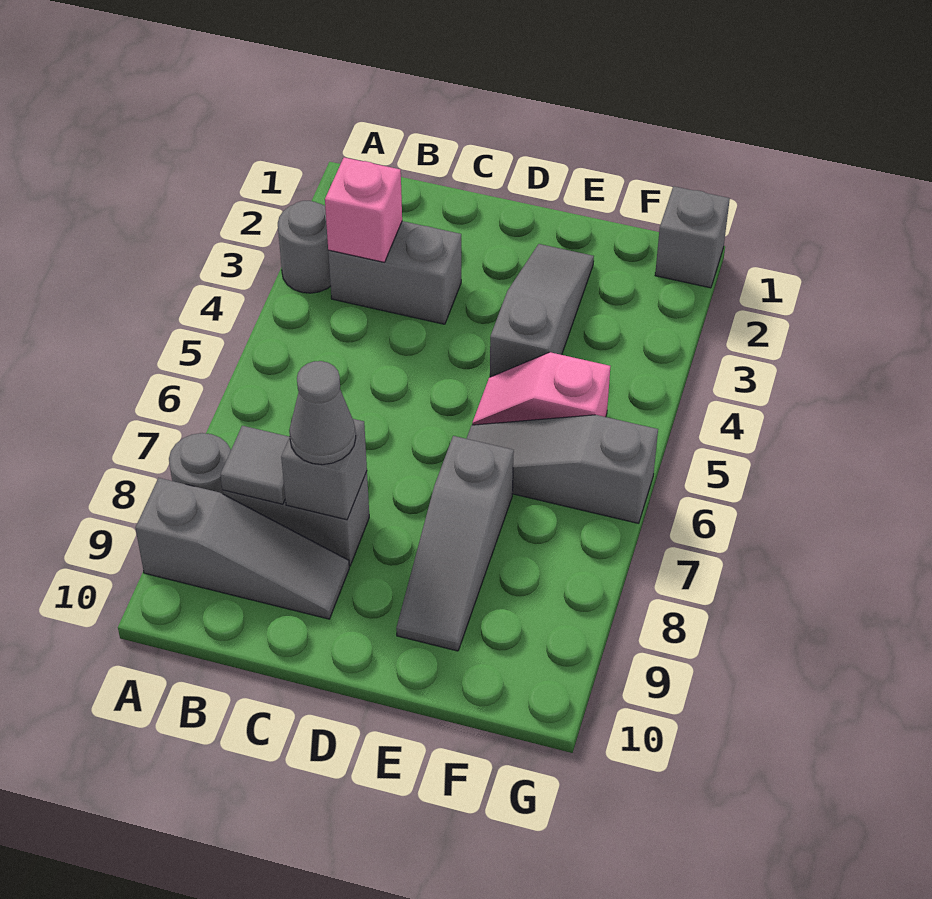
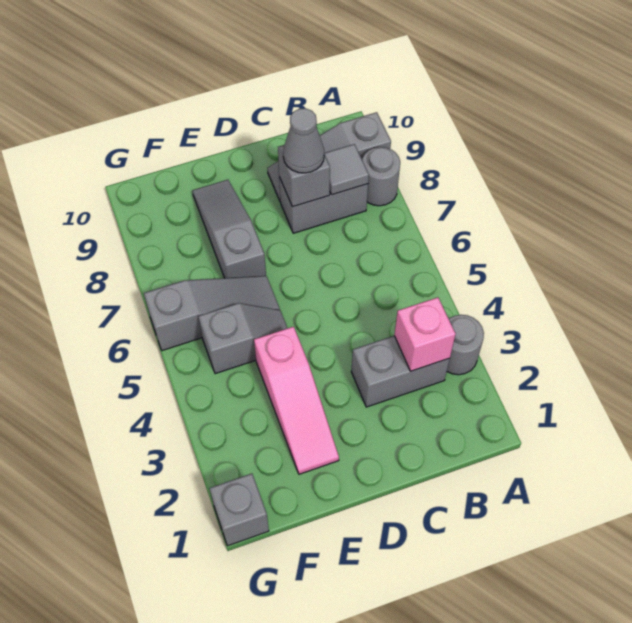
grey 1x3 slope [490,244,594,377] -> pink 1x3 slope [254,327,339,474]
pink 1x2 slope [472,352,610,425] -> grey 1x2 slope [198,303,287,374]

